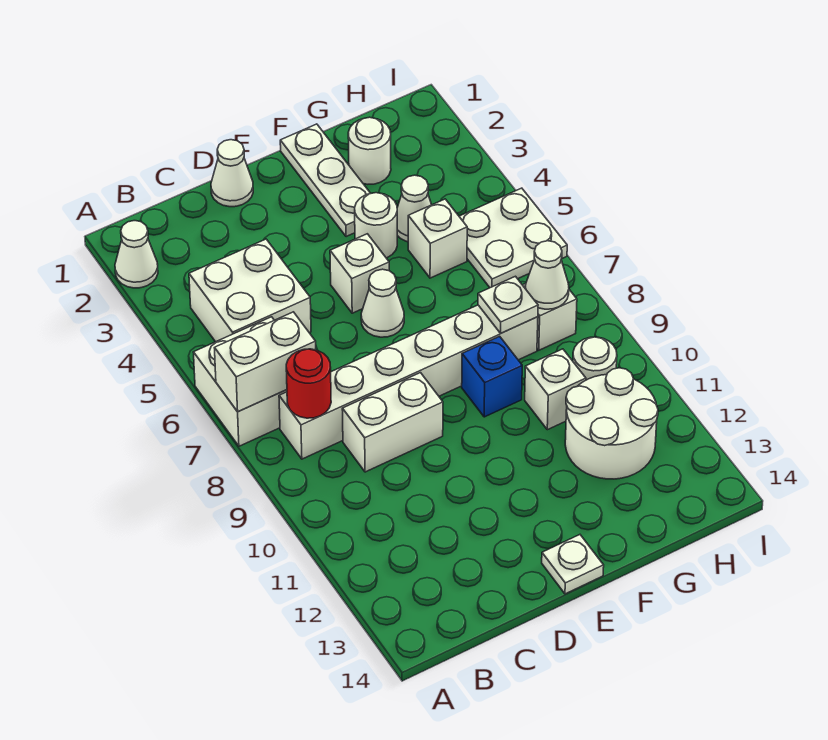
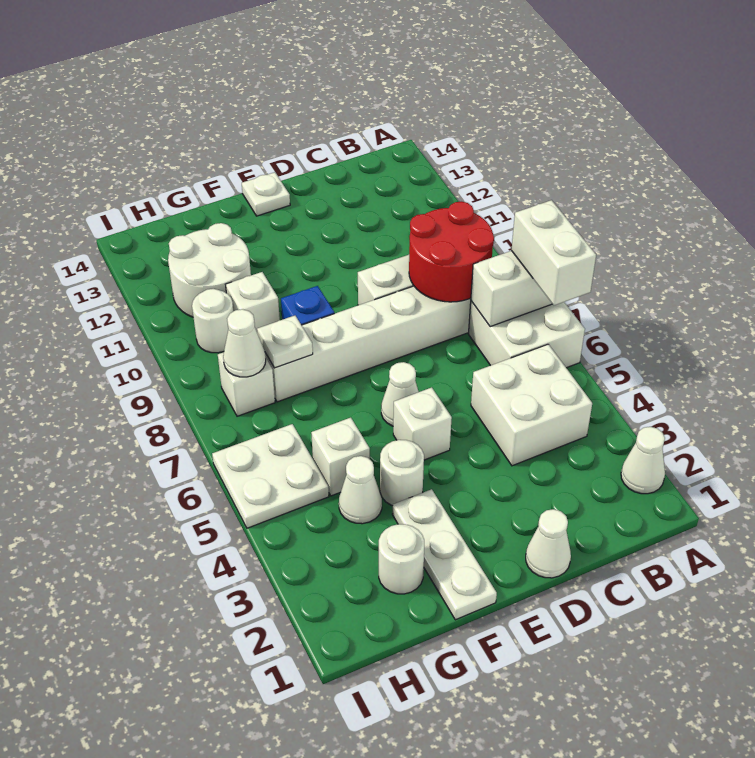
none -> white 1x2 brick [511,200,596,305]
red 1x1 round brick [286,349,331,418] -> red 2x2 round brick [409,201,494,302]

